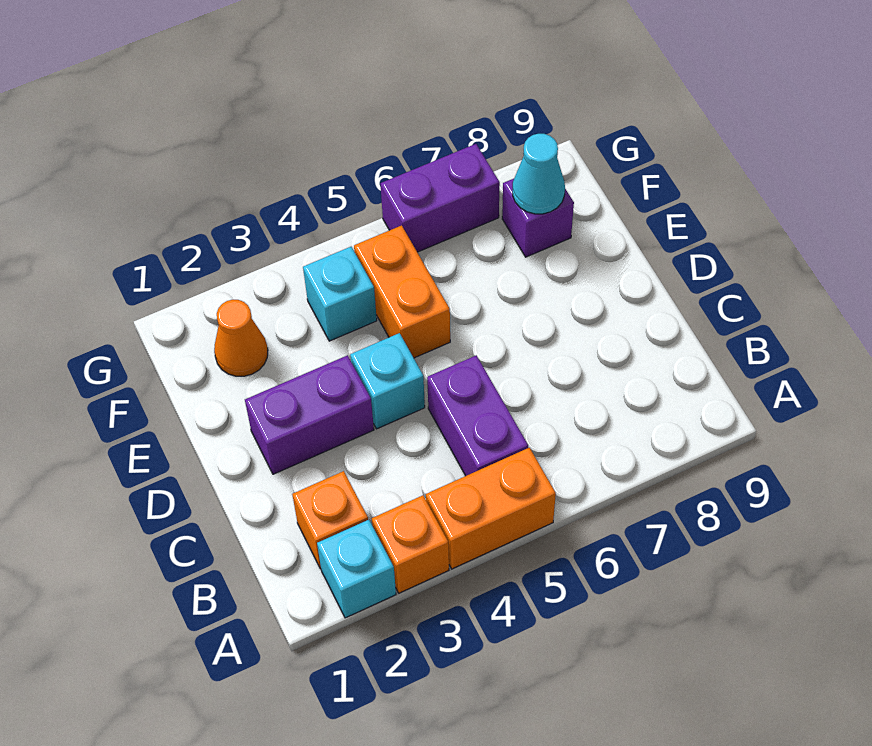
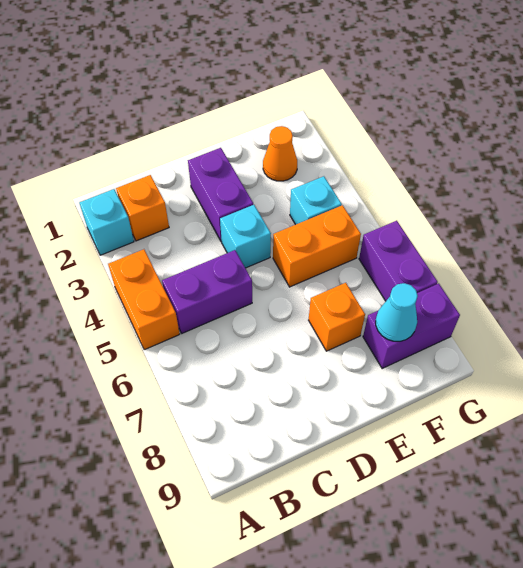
orange 1x1 brick [372,495,449,593] -> orange 1x1 brick moved to [309,283,365,351]
purple 1x1 brick [502,179,574,257] -> purple 1x2 brick [363,283,460,368]

